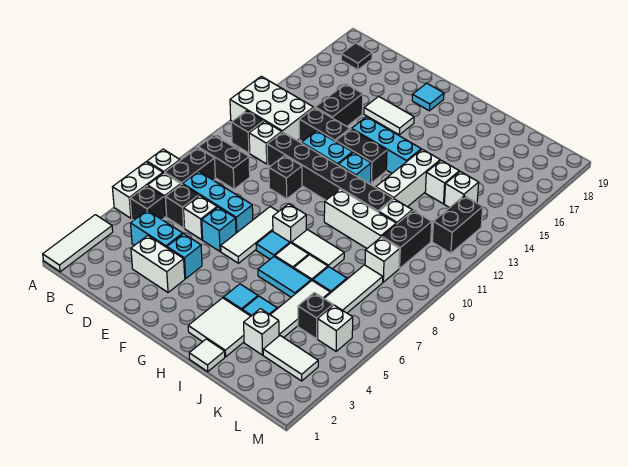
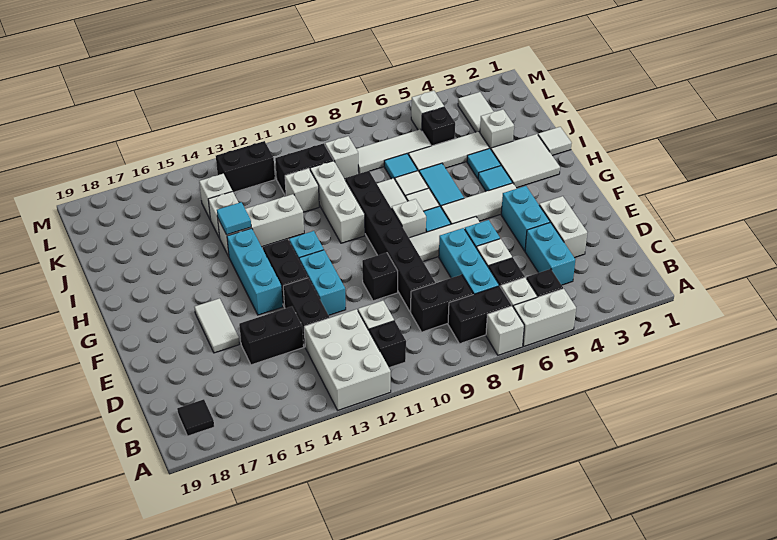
white 1x3 tile [43,215,113,272] -> white 1x3 tile moved to [441,183,517,224]
black 1x2 brick [198,135,250,189] -> black 1x2 brick turned to [411,275,473,332]
black 1x6 brick [267,132,393,212] -> black 1x6 brick moved to [345,171,435,312]
cyan 1x1 brick [167,234,202,279] -> cyan 1x2 brick [501,186,550,251]
cyan 1x1 tile [412,83,444,111] -> cyan 1x1 tile moved to [217,202,251,235]

